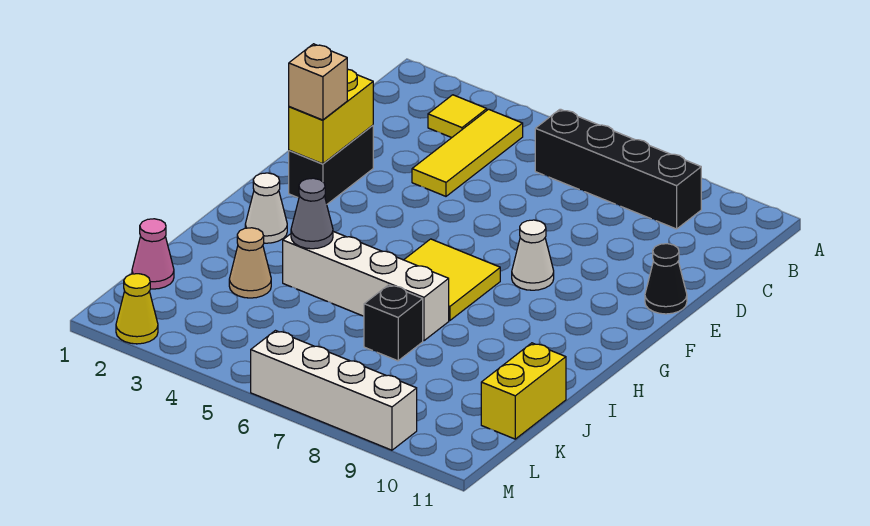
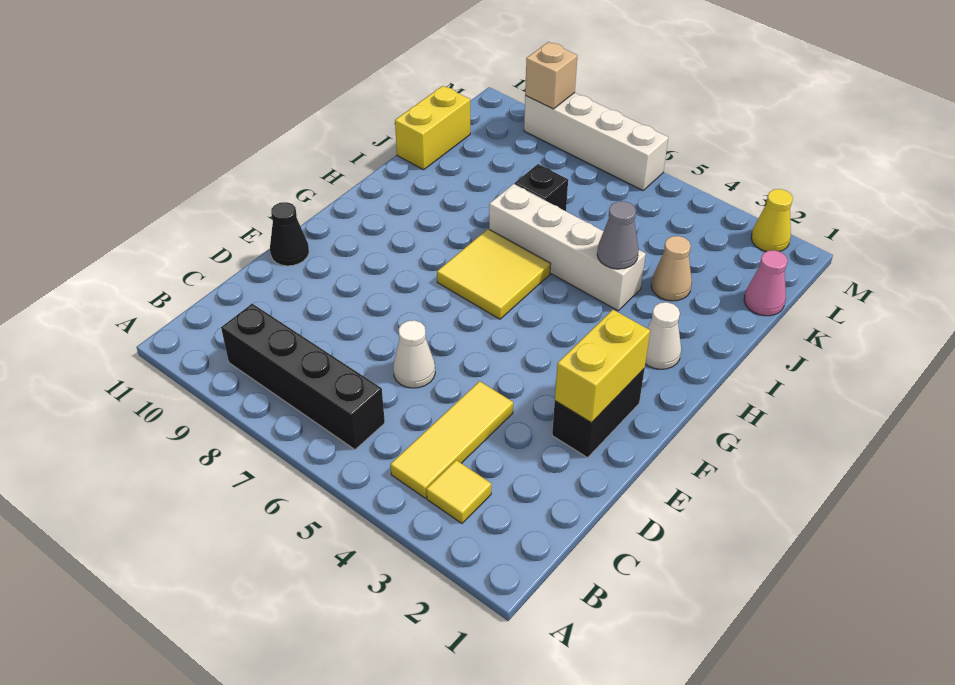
tan 1x1 brick [289,44,347,120] -> tan 1x1 brick moved to [525,42,577,109]
white 1x1 cone [512,220,554,290] -> white 1x1 cone moved to [393,320,435,388]

